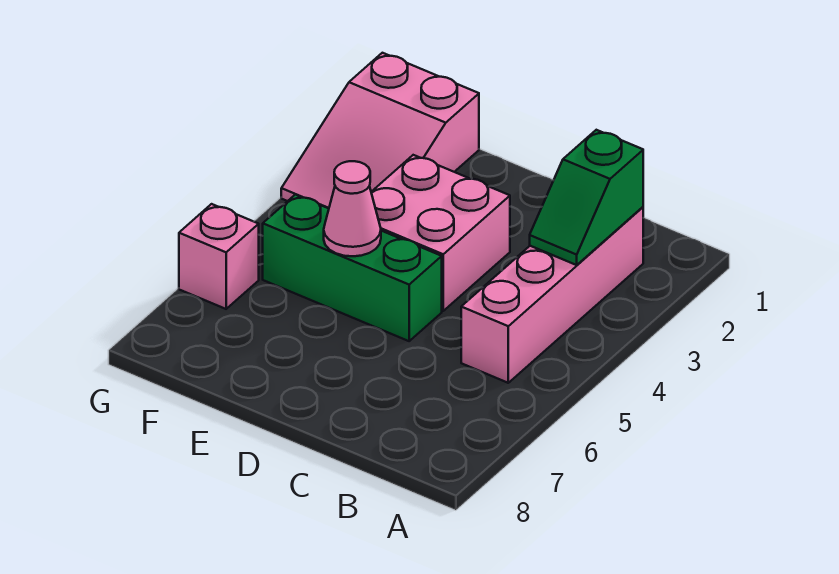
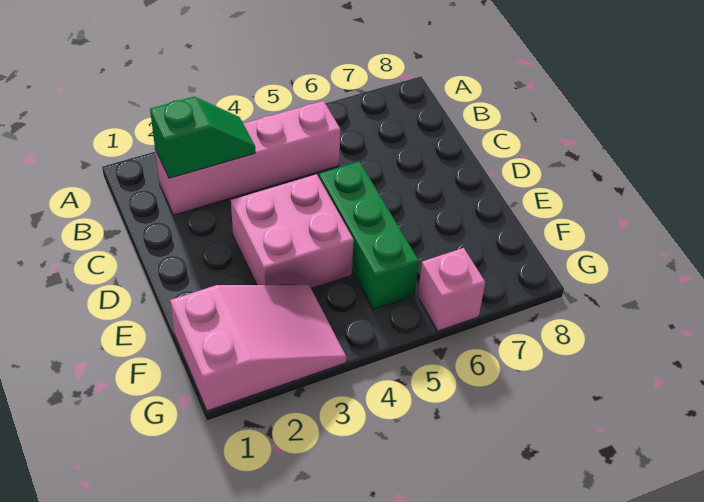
pink 1x1 cone [324,161,381,256] -> none

